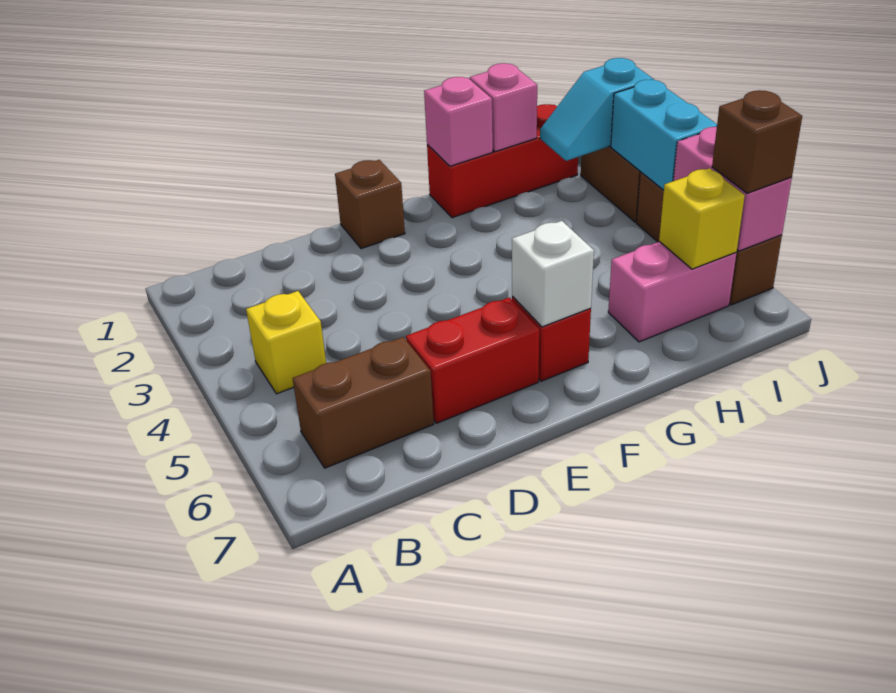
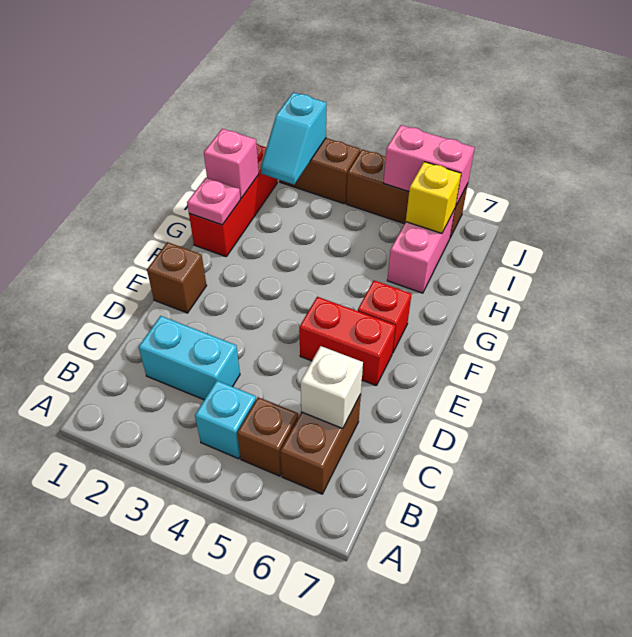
yellow 1x1 brick [246,291,326,394] -> cyan 1x1 brick [195,381,256,459]
red 1x2 brick [406,297,539,423] -> red 1x2 brick turned to [299,297,396,386]
white 1x1 brick [512,221,594,327] -> white 1x1 brick moved to [301,346,363,428]
pink 1x1 brick [424,77,493,166] -> pink 1x1 plate [187,178,241,225]
cyan 1x2 brick [611,80,717,190] -> cyan 1x2 brick moved to [139,316,240,400]
brown 1x1 brick [712,90,802,193] -> brown 1x1 brick moved to [237,397,298,476]

